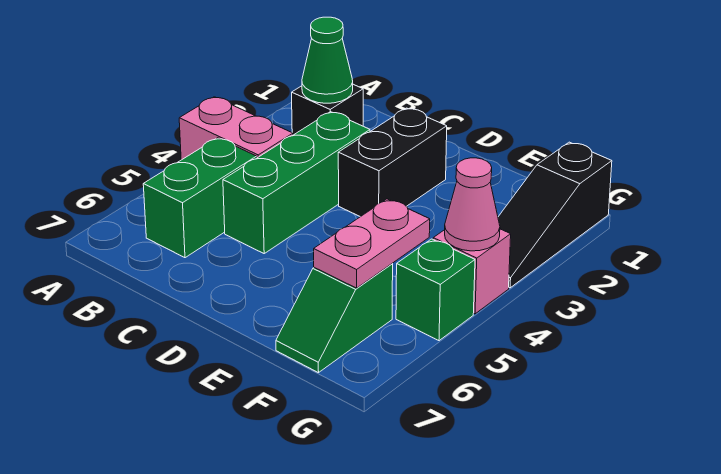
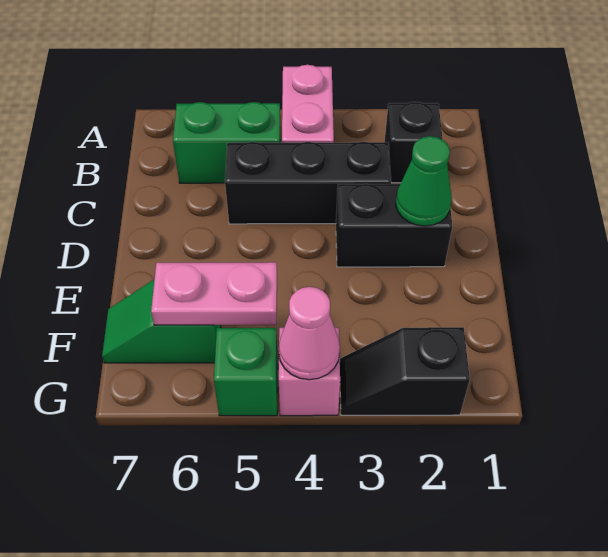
green 1x1 cone [302,17,353,103] -> green 1x1 cone moved to [396,136,452,226]
green 1x3 brick [223,112,370,253] -> black 1x3 brick [225,142,391,224]
black 1x3 slope [498,142,612,288] -> black 1x2 slope [340,327,470,415]

